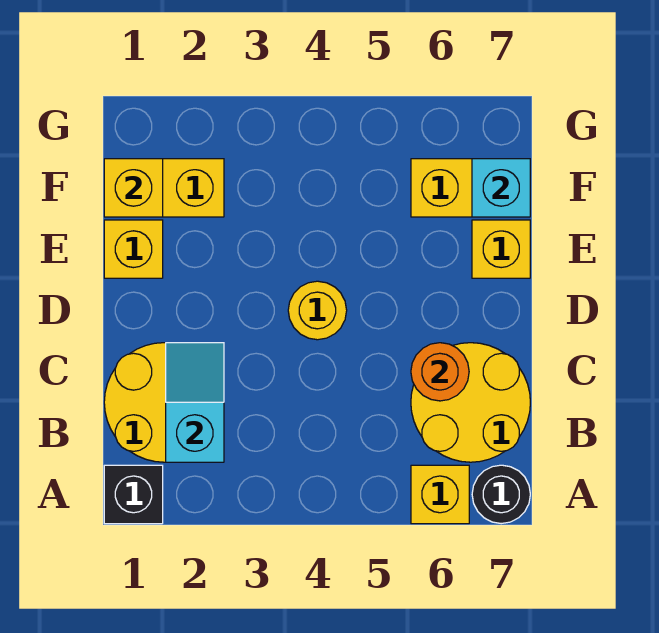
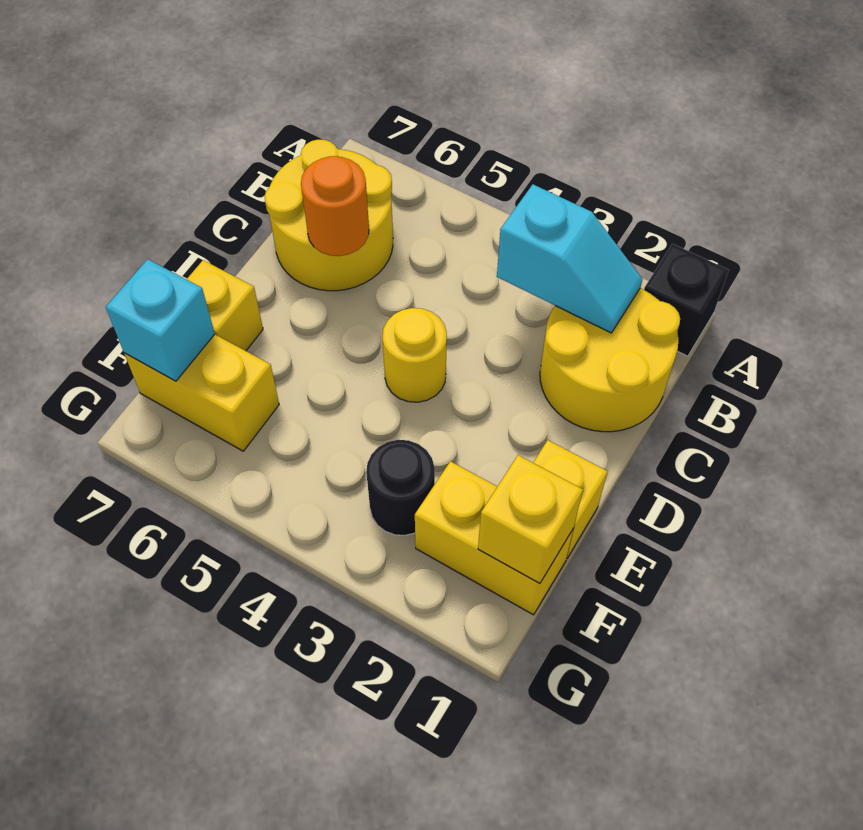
yellow 1x1 brick [411,465,469,524] -> none
black 1x1 round brick [472,465,530,524] -> black 1x1 round brick moved to [366,440,435,535]
cyan 1x2 slope [166,343,224,462] -> cyan 1x2 slope turned to [497,184,642,333]

